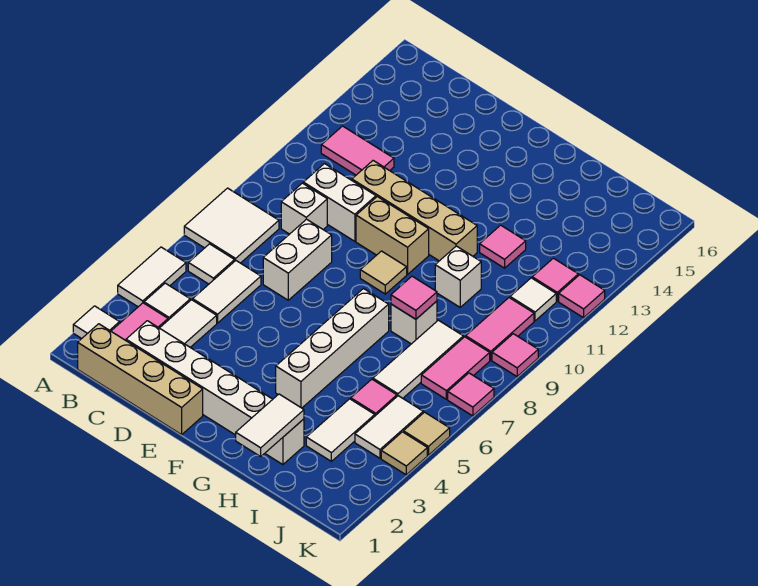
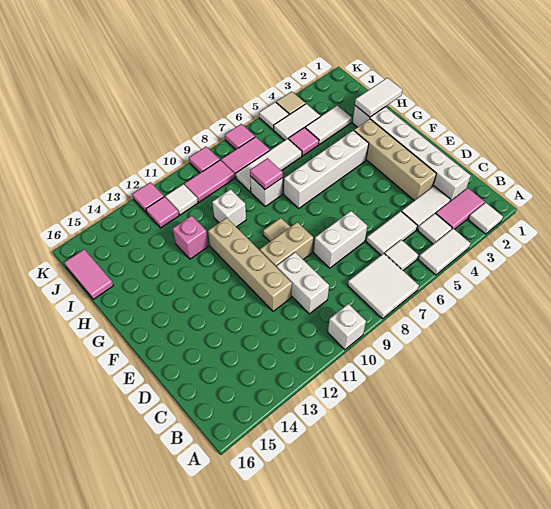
tan 1x4 brick [78,324,203,435] -> tan 1x4 brick moved to [354,119,436,201]
pink 1x2 tile [321,126,394,175] -> pink 1x2 tile moved to [64,249,113,299]
white 1x1 brick [281,183,327,234] -> white 1x1 brick moved to [328,304,366,350]
tan 1x2 brick [356,197,429,274] -> tan 1x2 brick turned to [260,222,313,267]
pink 1x1 tile [480,225,526,268] -> pink 1x1 brick [173,216,208,259]
tan 1x1 tile [403,412,450,455] -> white 1x1 tile [259,102,289,130]

